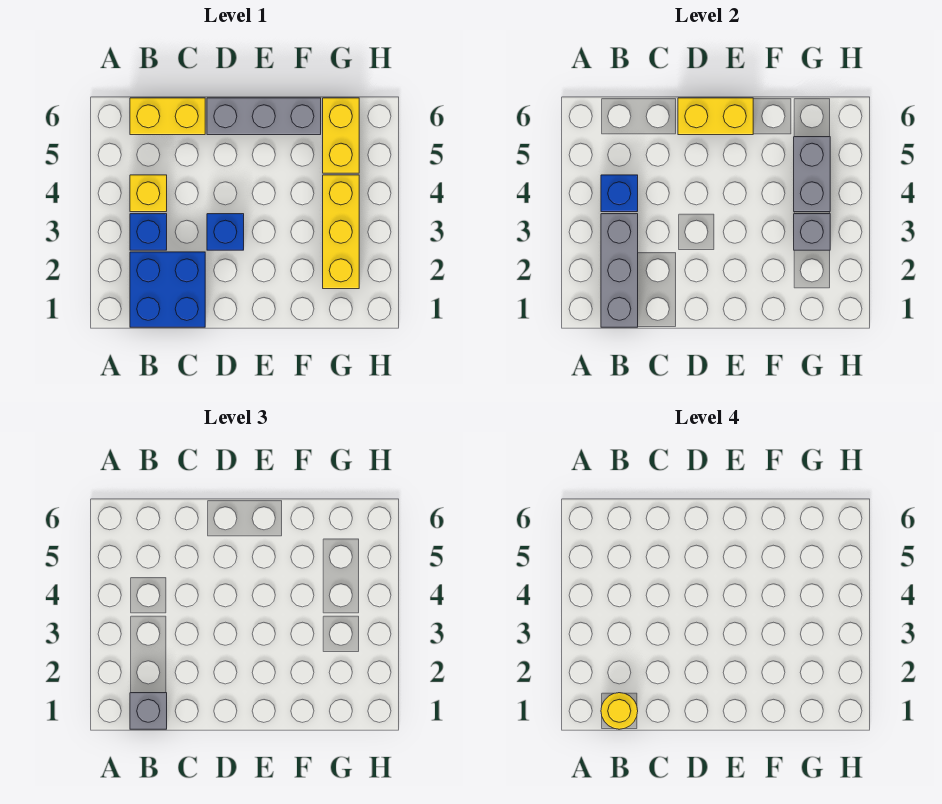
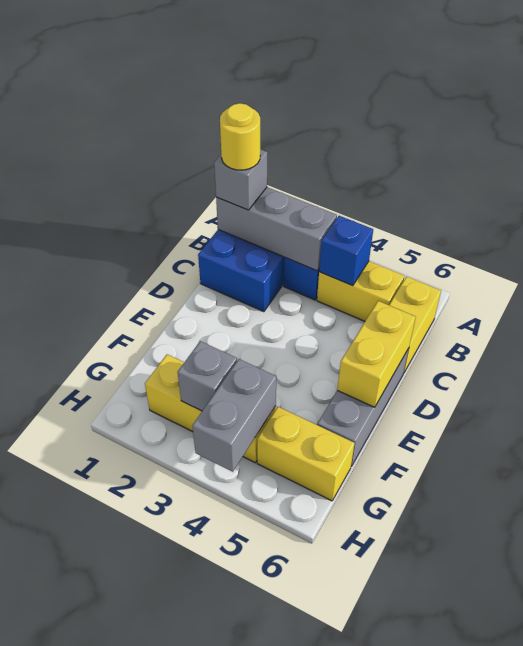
yellow 1x1 brick [130,175,167,212] -> yellow 1x2 brick [317,261,405,321]
blue 1x1 brick [207,214,244,250] -> none
grey 1x2 brick [794,137,830,212] -> grey 1x2 brick turned to [192,359,276,472]

